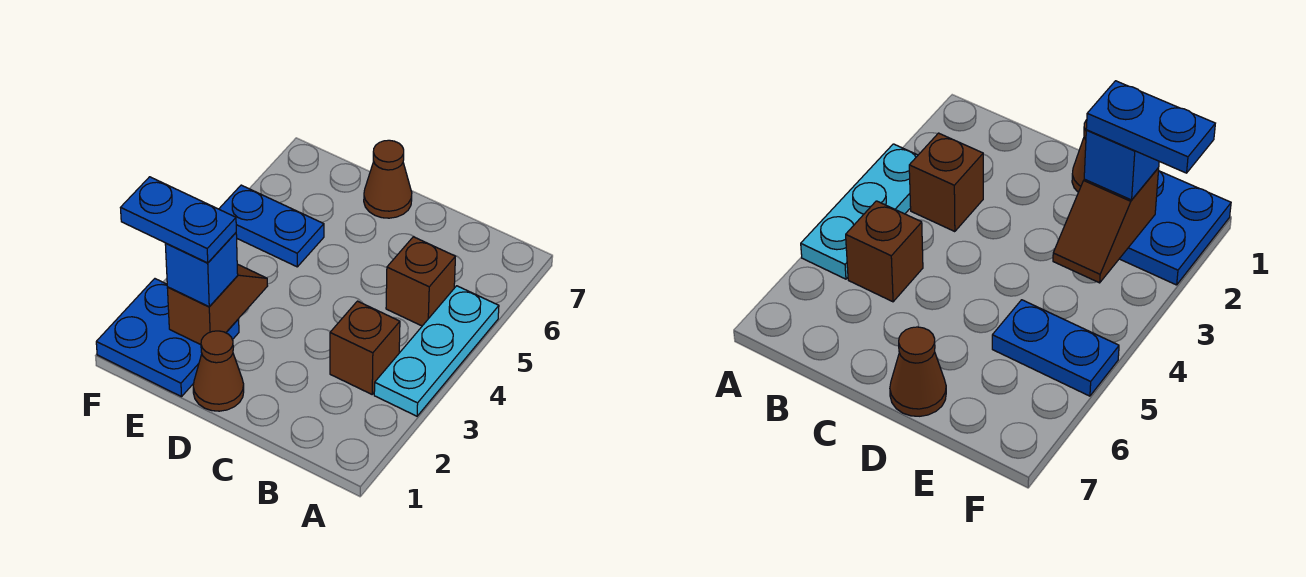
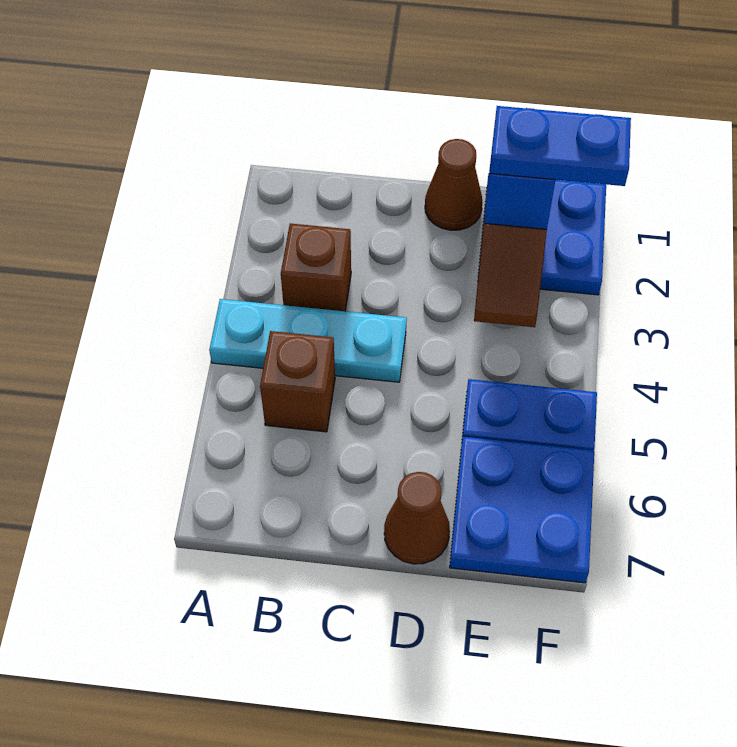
cyan 1x3 plate [374,286,499,416] -> cyan 1x3 plate turned to [209,299,407,382]
none -> blue 2x2 plate [450,437,594,583]

